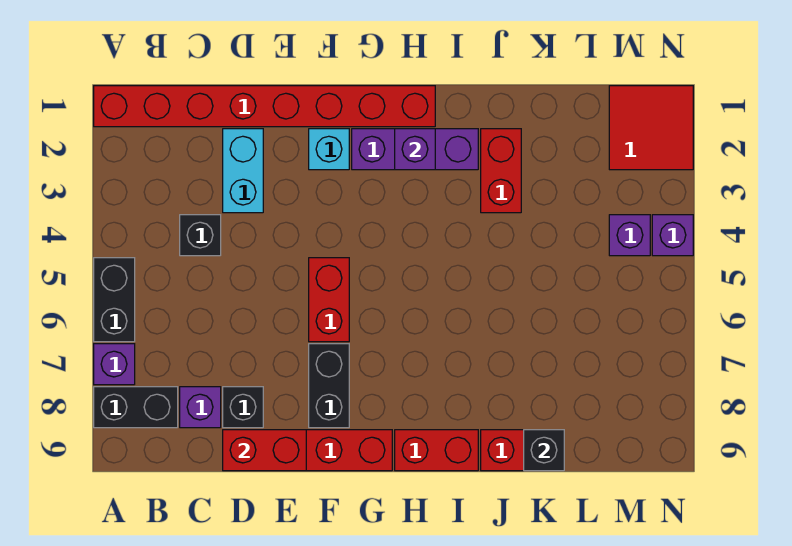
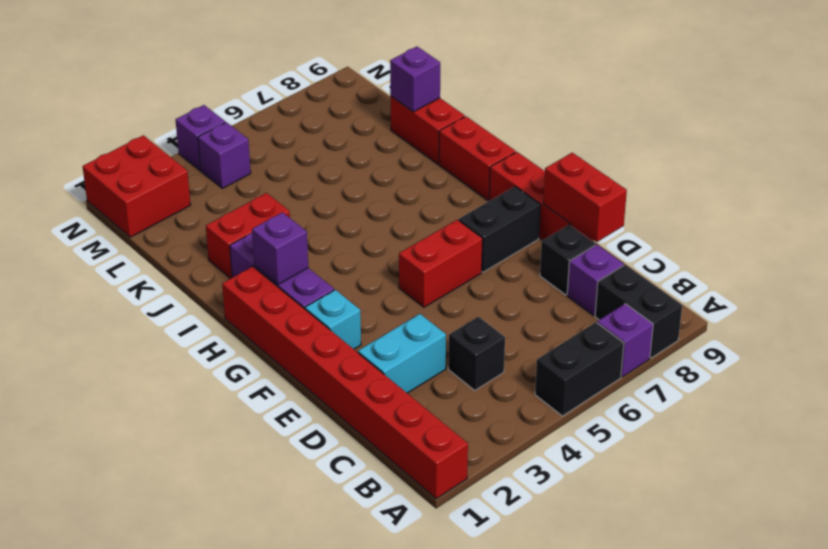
black 1x1 brick [524,430,564,471] -> purple 1x1 brick [390,47,440,112]
red 2x2 tile [609,86,693,170] -> red 2x2 brick [83,135,191,237]

